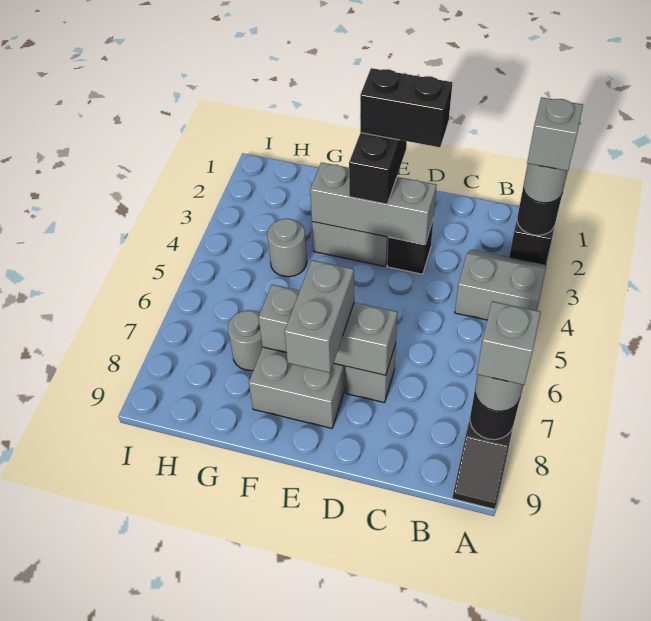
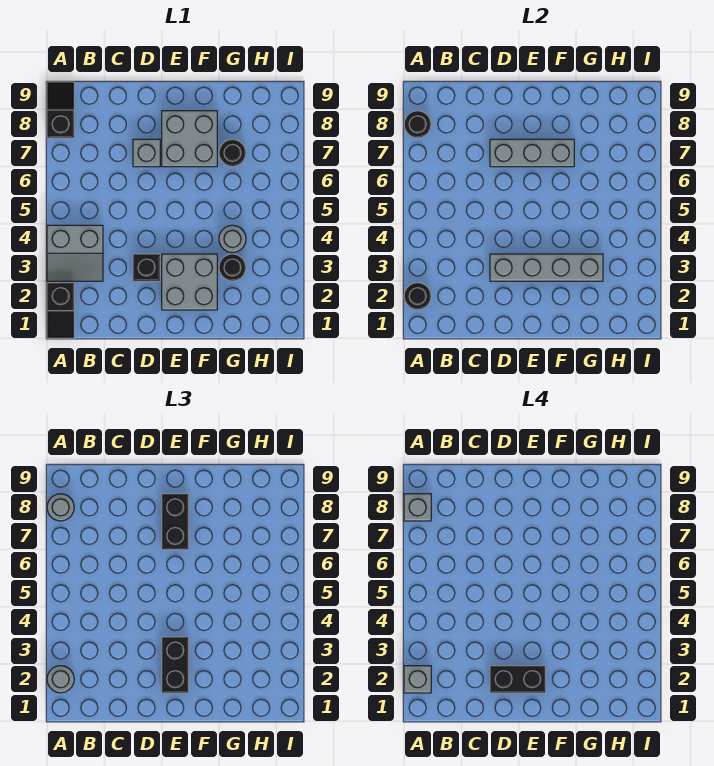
grey 1x3 brick [310,162,437,244] -> grey 1x4 brick [490,254,603,281]
grey 1x2 brick [284,260,354,373] -> black 1x2 brick [162,494,189,550]
none -> black 1x1 round brick [219,254,246,281]
grey 1x1 round brick [228,310,262,371] -> black 1x1 round brick [219,139,246,167]

